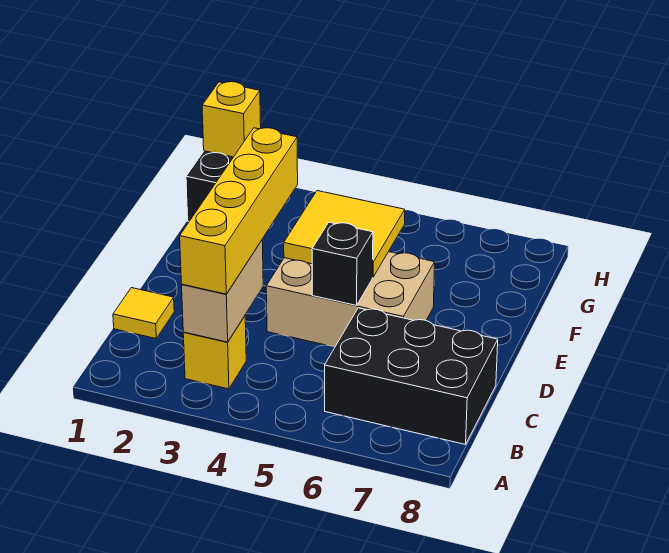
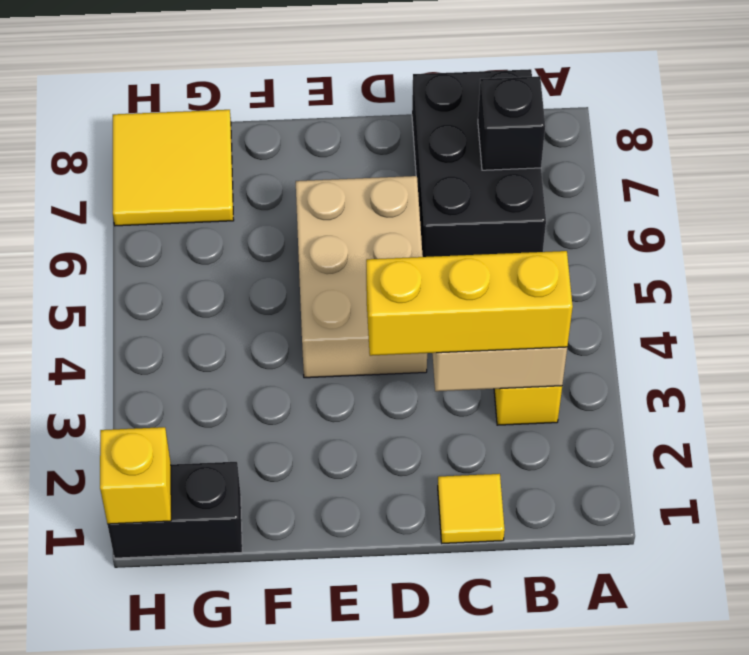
yellow 1x4 brick [180,128,298,294] -> yellow 1x3 brick [366,251,573,356]
black 1x1 brick [312,222,373,305] -> black 1x1 brick moved to [478,76,545,170]
yellow 2x2 tile [284,191,405,277] -> yellow 2x2 tile moved to [113,110,234,226]

